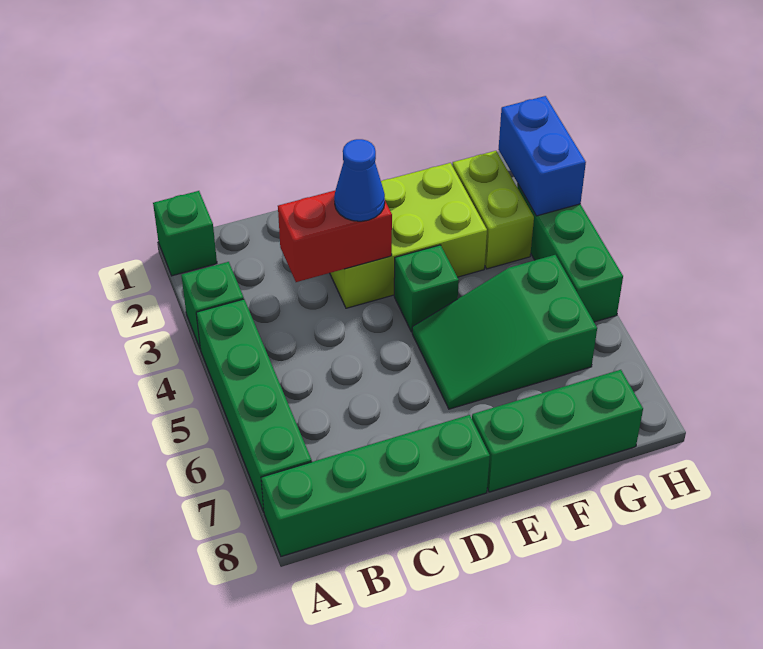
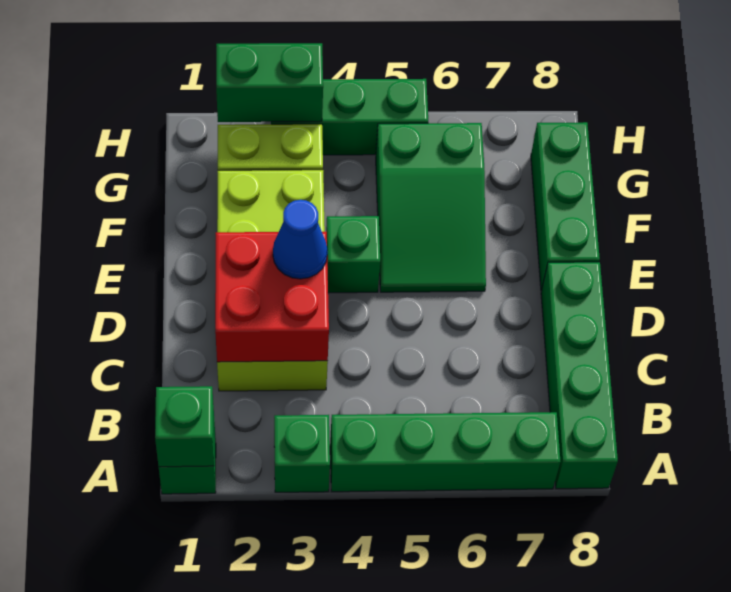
none -> green 1x1 brick [155,386,214,467]
red 1x2 brick [278,191,392,282] -> red 2x2 brick [215,232,329,362]
lime 2x3 brick [330,163,487,308] -> lime 2x4 brick [217,170,328,391]
blue 1x2 brick [498,96,586,216] -> green 1x2 brick [216,43,323,122]

